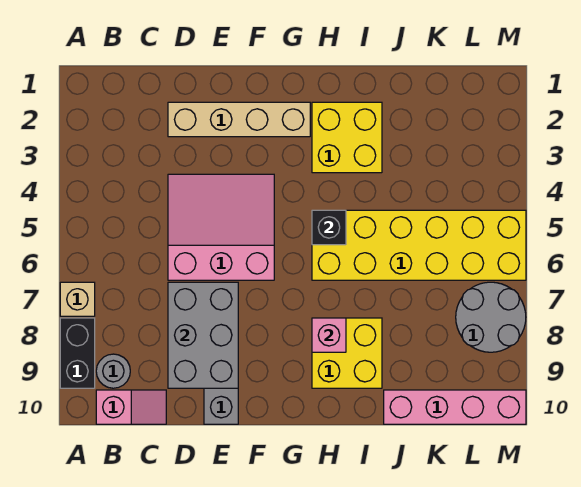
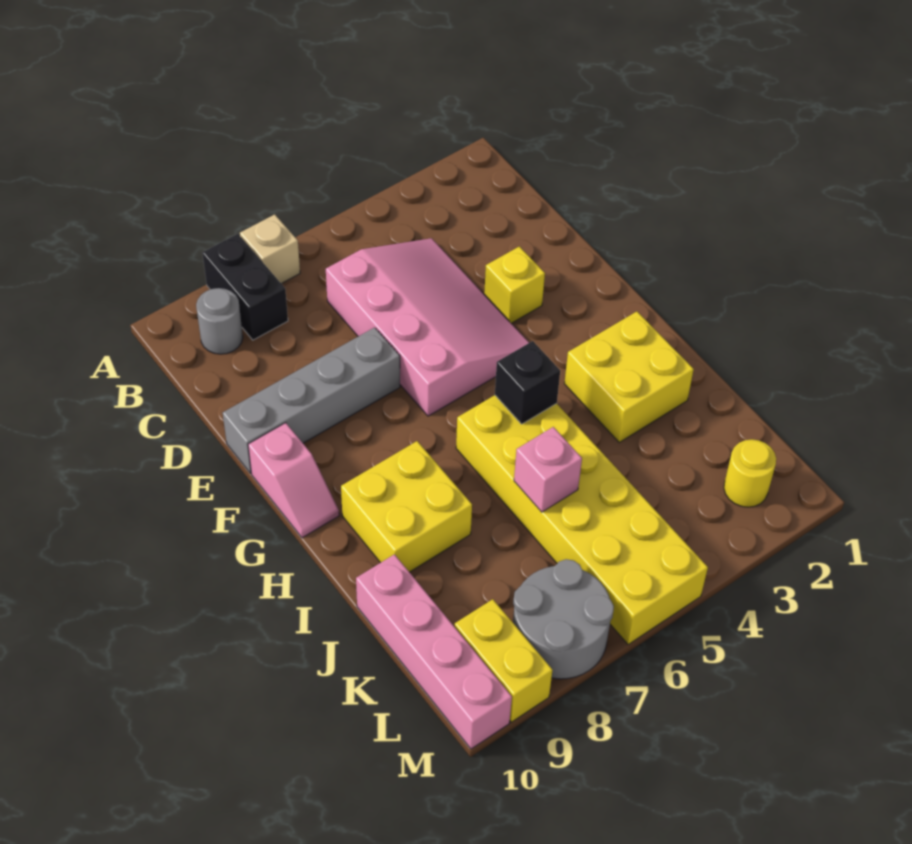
black 1x2 brick [60,318,95,388] -> black 1x2 brick turned to [202,234,288,340]
pink 1x2 slope [96,390,166,424] -> pink 1x2 slope moved to [248,423,339,538]
tan 1x4 brick [168,102,310,137] -> none
pink 3x3 slope [168,174,274,280] -> pink 3x4 slope [326,238,529,416]
grey 2x3 brick [168,282,238,388] -> none
none -> yellow 1x1 brick [484,246,545,323]
pink 1x1 brick [312,318,346,352] -> pink 1x1 brick moved to [514,427,582,512]
none -> yellow 1x1 round brick [724,439,776,507]
none -> yellow 1x2 brick [454,599,553,722]

